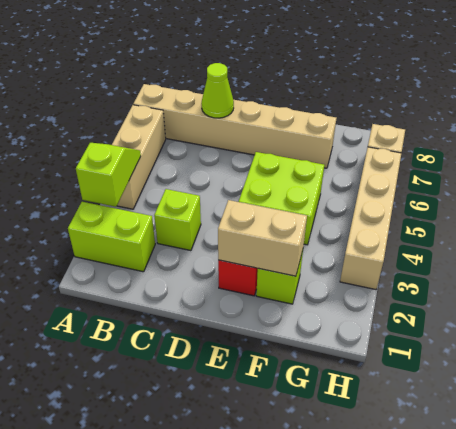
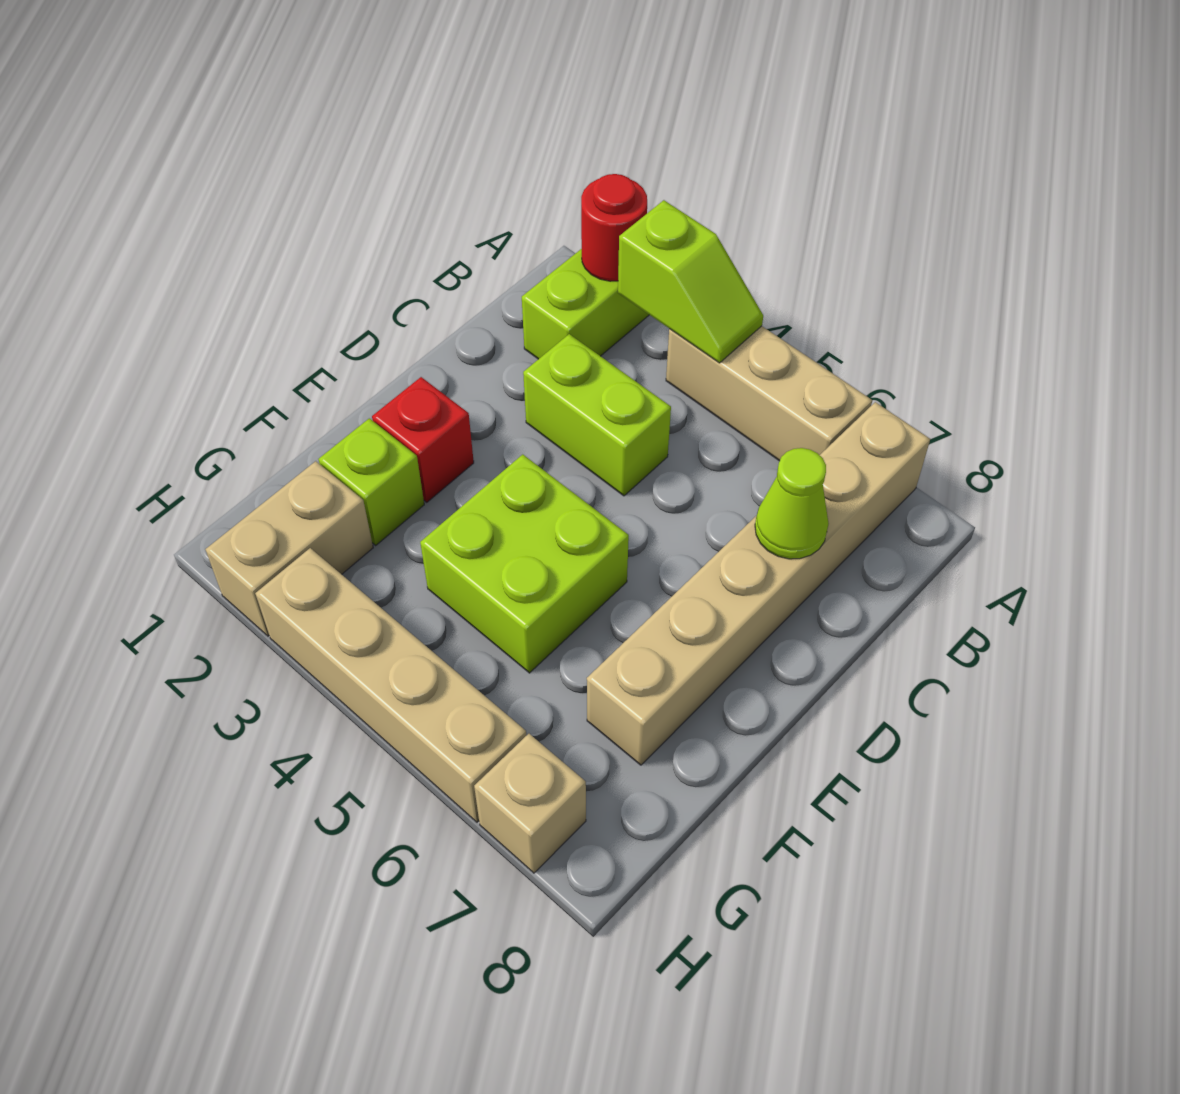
none -> red 1x1 round brick [581,174,647,281]
lime 1x1 brick [154,189,201,251] -> lime 1x2 brick [523,334,671,496]
tan 1x2 brick [218,200,307,276] -> tan 1x2 brick moved to [206,461,373,636]

